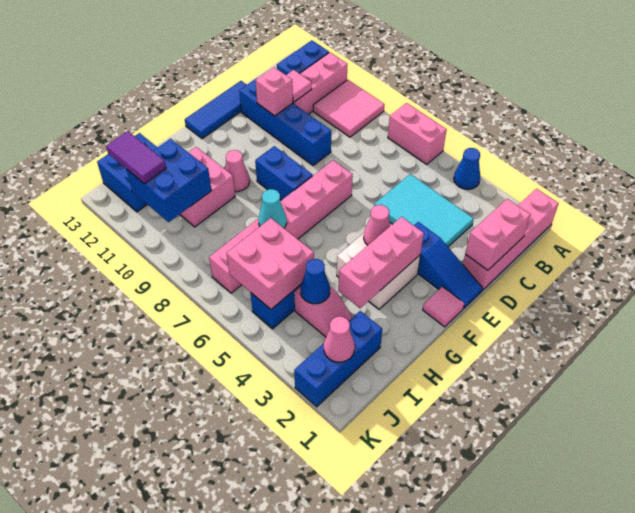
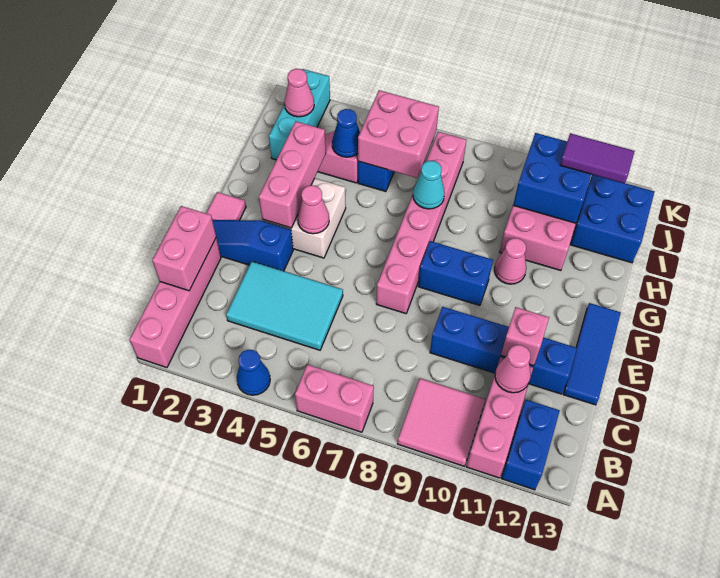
pink 1x1 tile [286,70,312,102] -> pink 1x1 cone [495,345,531,393]
blue 1x3 brick [294,311,382,407] -> cyan 1x3 brick [269,69,330,160]

